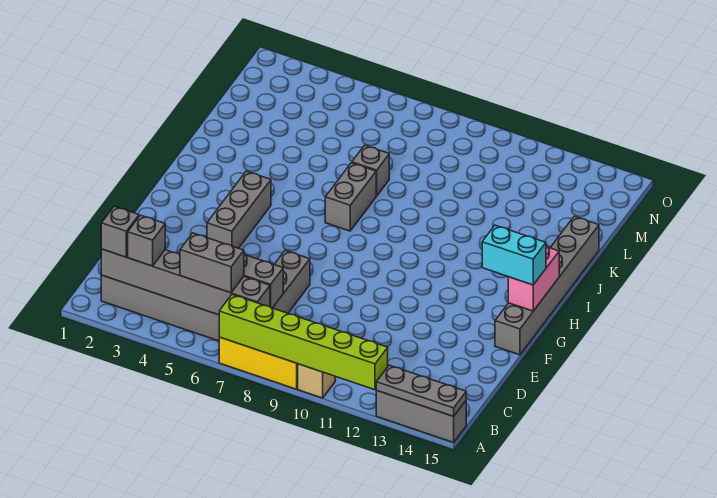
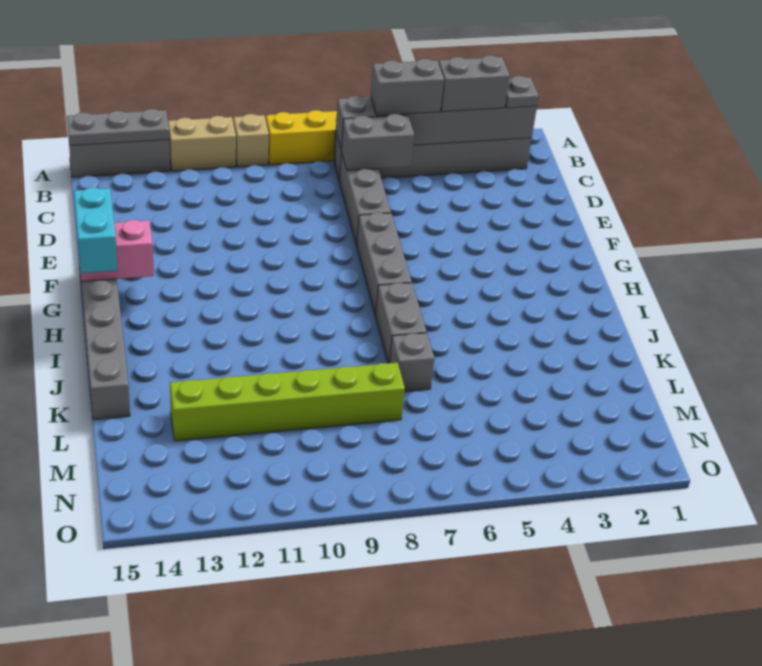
lime 1x6 brick [219,295,388,390] -> lime 1x6 brick moved to [170,362,405,441]
none -> tan 1x2 brick [168,116,236,171]
grey 1x1 brick [101,206,139,257] -> grey 1x1 plate [505,76,539,108]
grey 1x1 brick [128,215,165,266] -> grey 1x2 brick [439,55,510,112]
grey 1x3 brick [207,171,271,248] -> grey 1x3 brick moved to [357,212,412,315]
cyan 1x2 brick [482,225,546,285] -> cyan 1x2 brick turned to [74,187,117,273]
pink 1x2 brick [508,247,559,311] -> pink 1x2 brick turned to [78,220,154,281]

